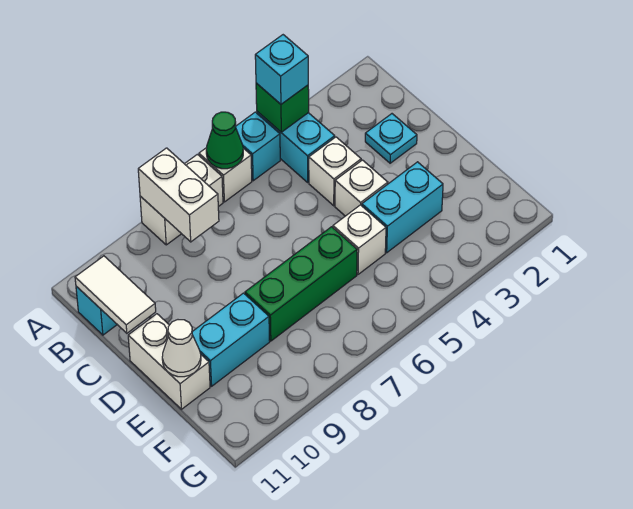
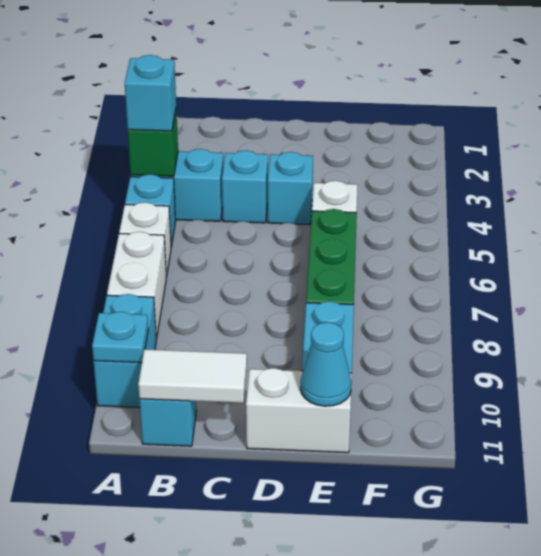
green 1x1 cone [206,112,243,169] -> none
white 1x2 brick [138,148,219,242] -> none
cyan 1x1 plate [365,114,417,163] -> cyan 1x1 plate moved to [92,312,148,363]
white 1x1 brick [309,137,361,206] -> cyan 1x1 brick [222,151,268,223]
white 1x1 brick [335,160,388,216] -> cyan 1x1 brick [268,152,313,225]
cyan 1x2 brick [362,162,443,253] -> cyan 1x2 brick moved to [94,294,156,408]
white 1x1 cone [162,320,201,377] -> cyan 1x1 cone [301,322,351,406]

